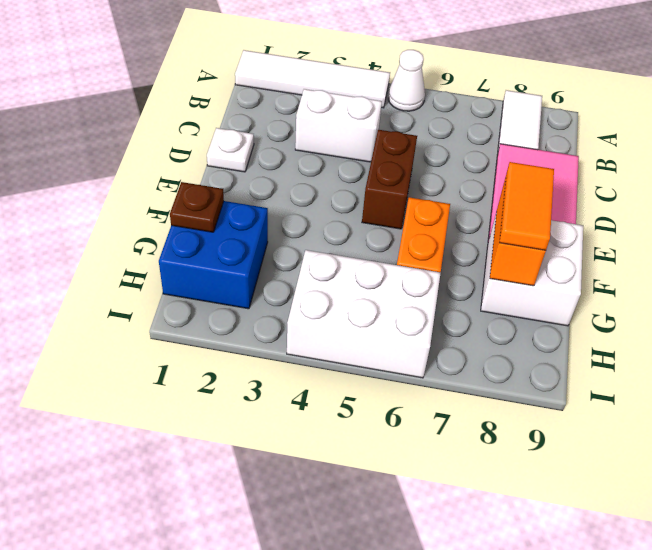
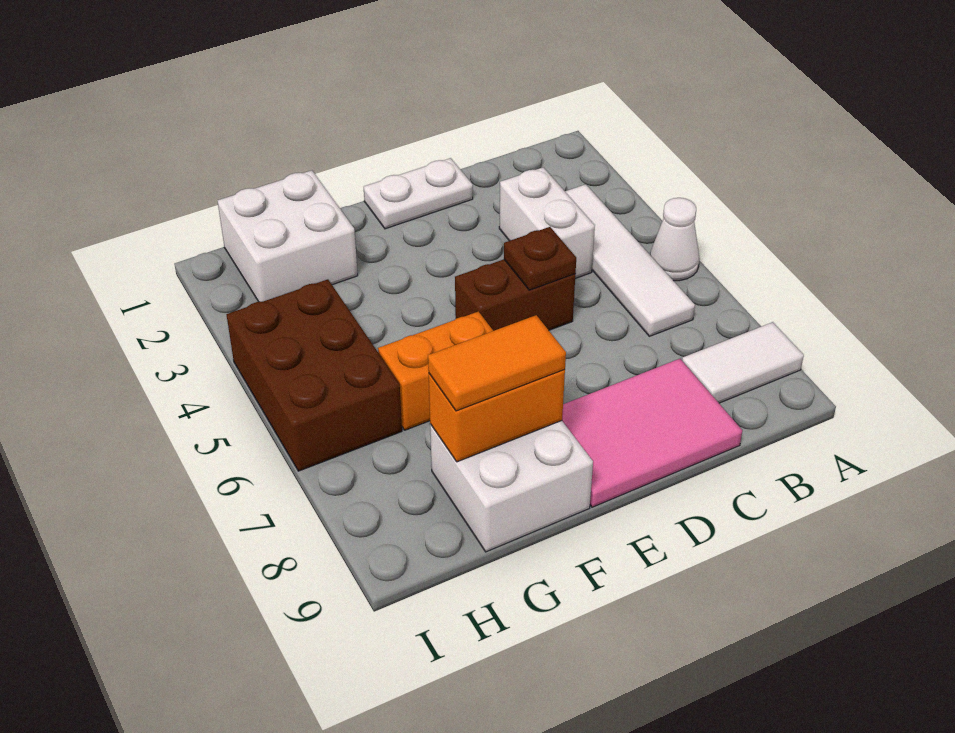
white 1x4 tile [235,50,390,108] -> white 1x4 tile moved to [565,184,695,336]
white 1x1 plate [207,128,254,172] -> white 1x2 plate [364,158,473,229]
blue 2x2 brick [159,201,268,309] -> white 2x2 brick [218,170,358,302]
brown 1x1 plate [170,182,224,232] -> brown 1x1 plate moved to [504,227,576,290]
white 2x3 brick [287,250,441,378] -> brown 2x3 brick [226,279,402,471]

